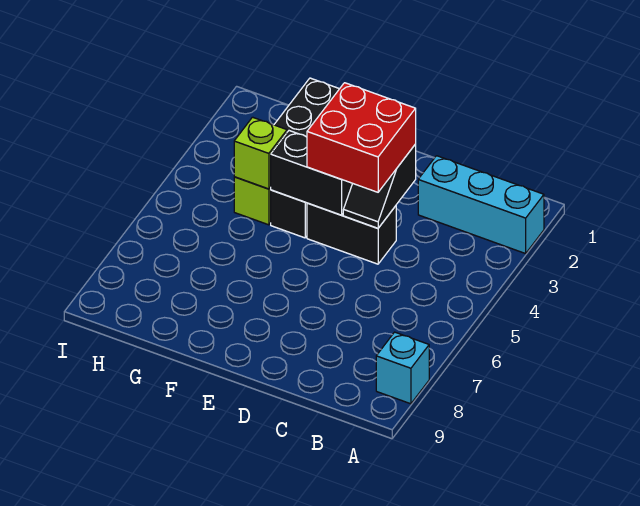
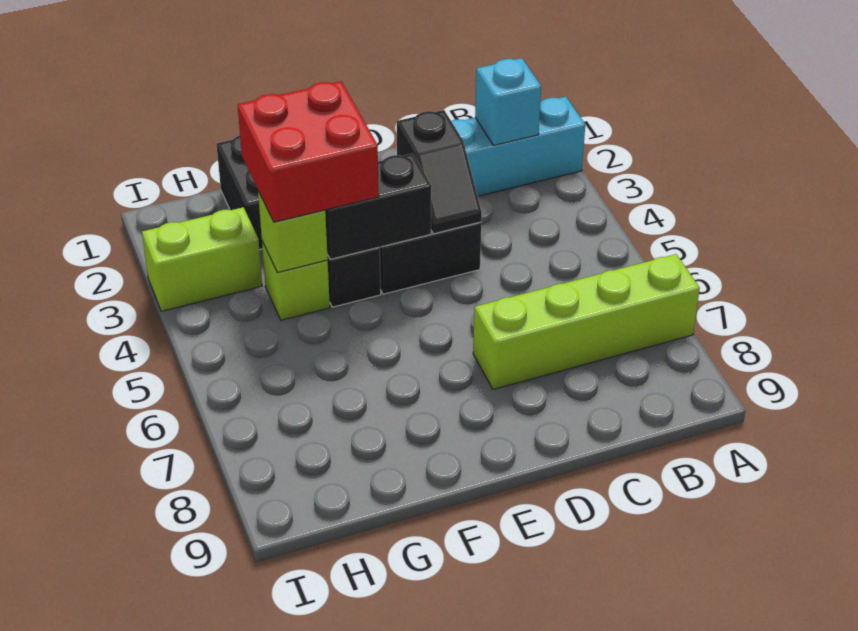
none -> lime 1x4 brick [473,254,700,389]
cyan 1x1 brick [376,332,429,404] -> cyan 1x1 brick moved to [475,58,541,145]
red 2x2 brick [307,83,416,192] -> red 2x2 brick moved to [238,81,379,222]
none -> lime 1x2 brick [142,207,262,311]

